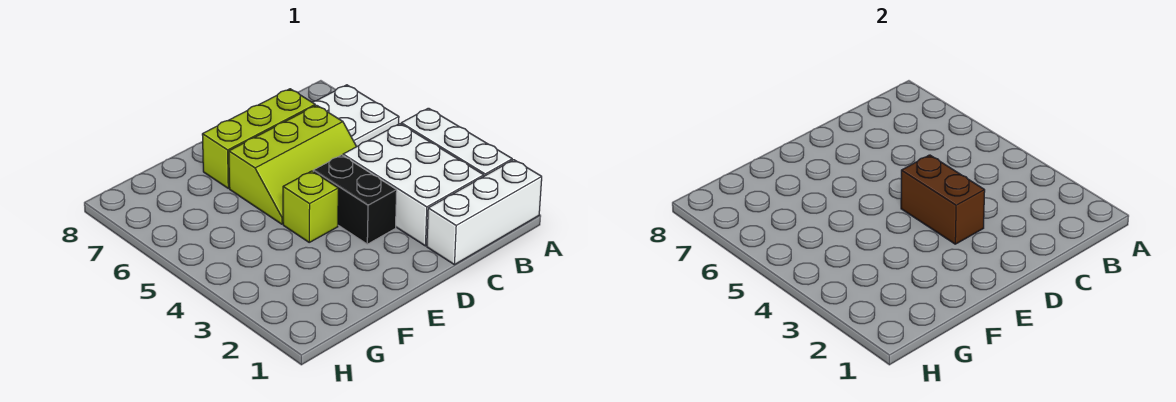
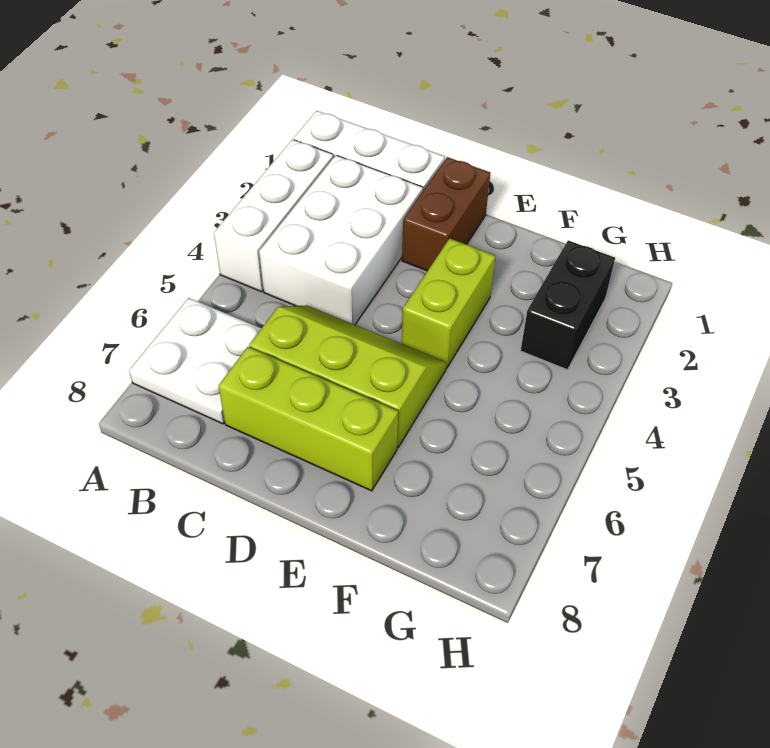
black 1x2 brick [313,155,397,244] -> black 1x2 brick moved to [521,240,615,370]
brown 1x2 brick [901,155,985,244] -> brown 1x2 brick moved to [402,157,490,271]
lime 1x1 brick [283,171,338,242] -> lime 1x2 brick [402,238,495,368]

